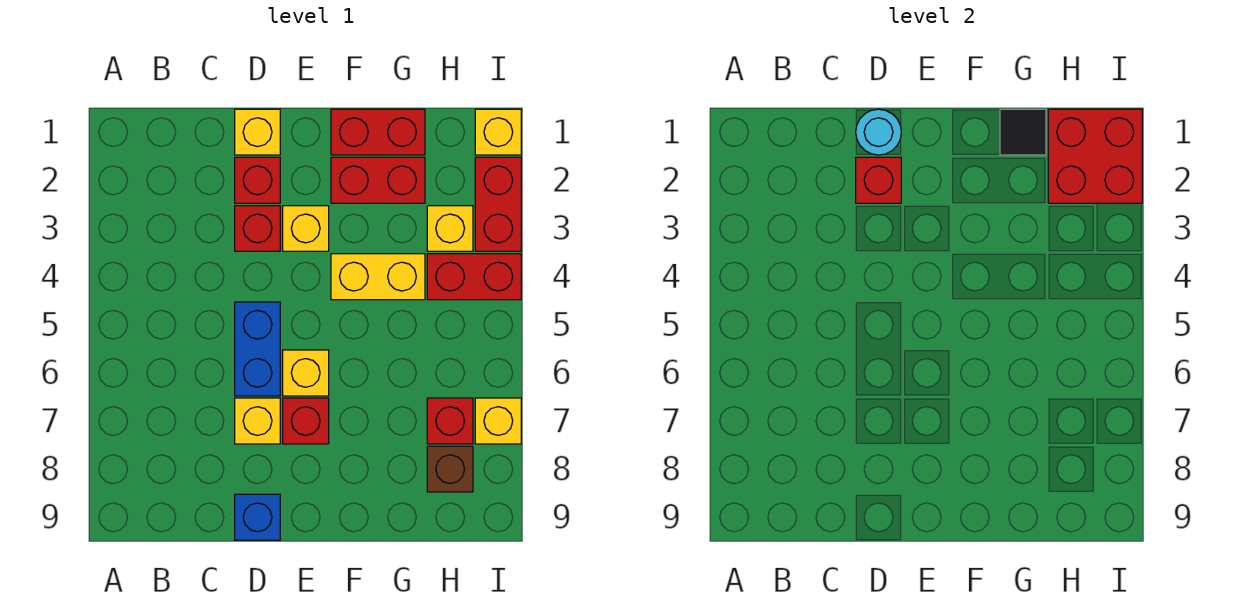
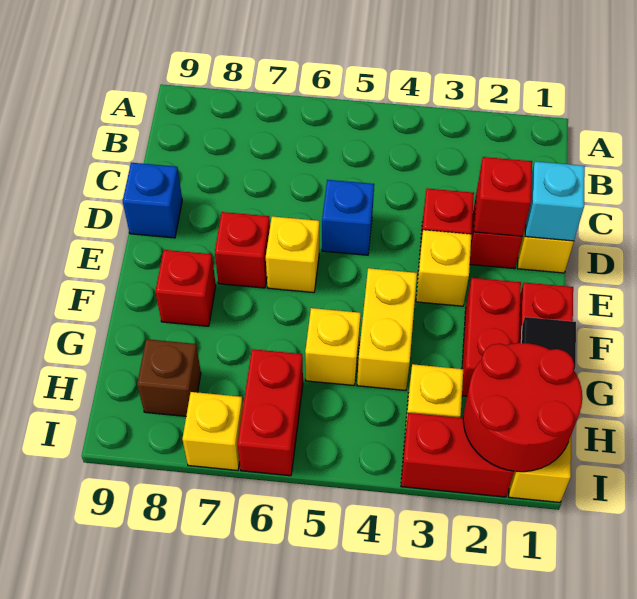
cyan 1x1 round brick [856,109,901,155] -> cyan 1x1 brick [525,161,585,241]
blue 1x2 brick [235,302,280,396] -> blue 1x1 brick [322,180,374,255]
yellow 1x1 brick [235,398,280,444] -> yellow 1x1 brick moved to [305,308,361,385]
red 2x2 brick [1048,109,1142,203] -> red 2x2 round brick [463,343,582,472]
red 1x2 brick [427,254,521,300] -> red 1x2 brick moved to [238,349,303,476]
red 1x1 brick [427,398,473,444] -> red 1x1 brick moved to [155,250,216,326]

